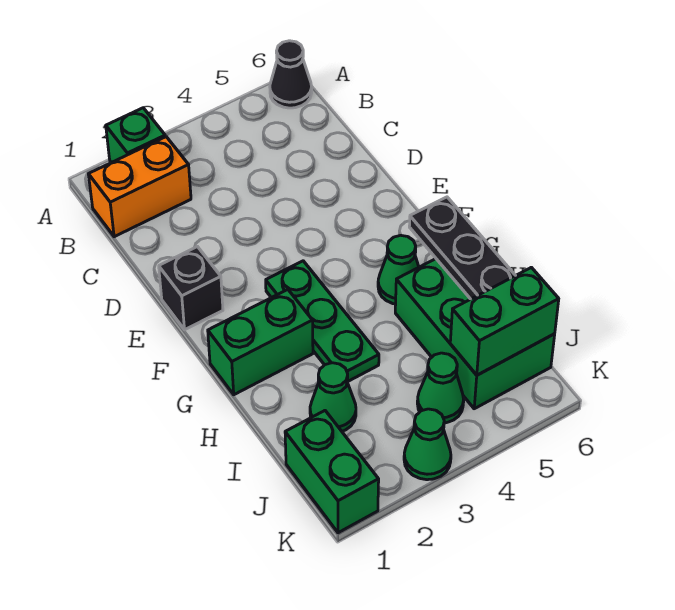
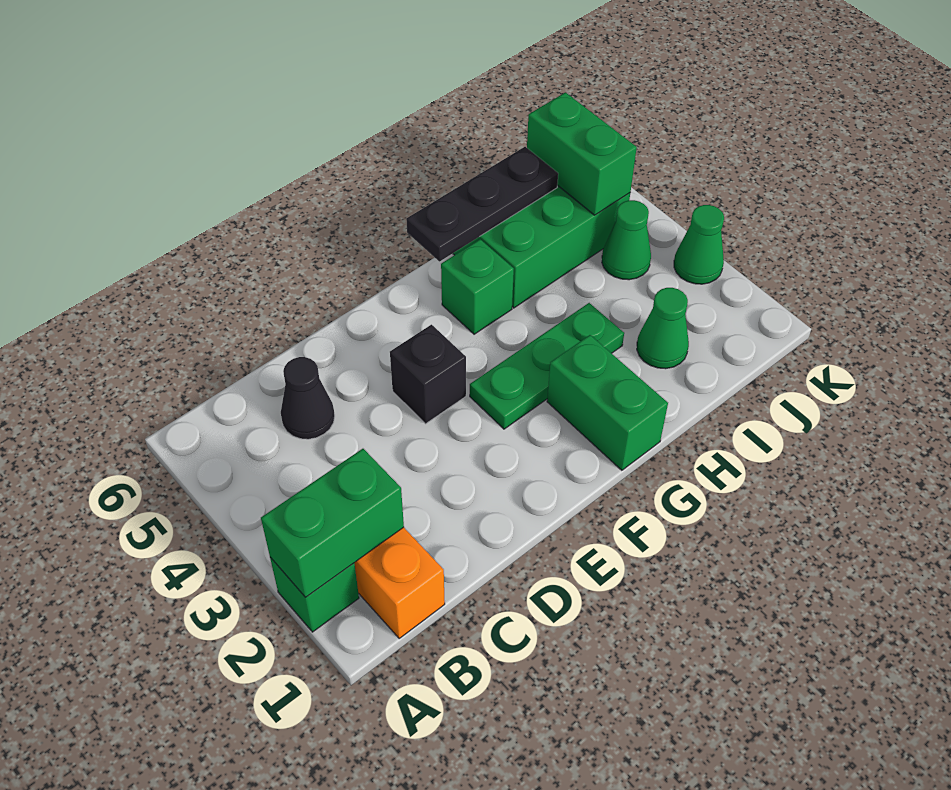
black 1x1 cone [270,41,312,108] -> black 1x1 cone moved to [281,357,335,439]
black 1x1 brick [159,247,223,330] -> black 1x1 brick moved to [390,325,466,424]
green 1x1 cone [378,235,419,304] -> green 1x1 brick [441,239,514,334]
green 1x2 brick [285,411,379,533] -> green 1x2 brick moved to [261,449,404,597]

